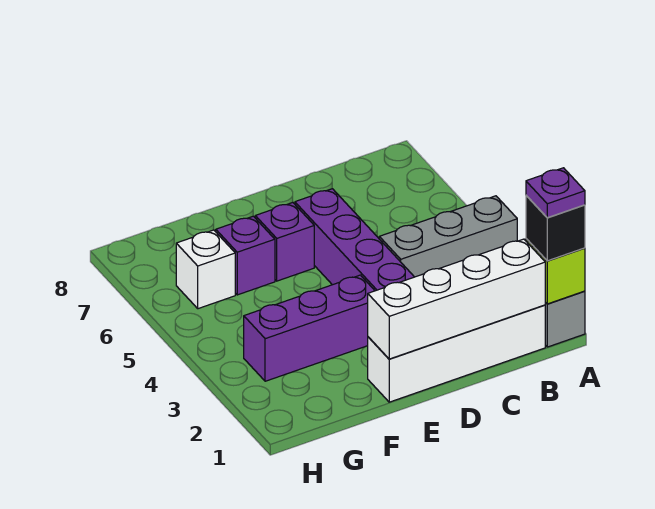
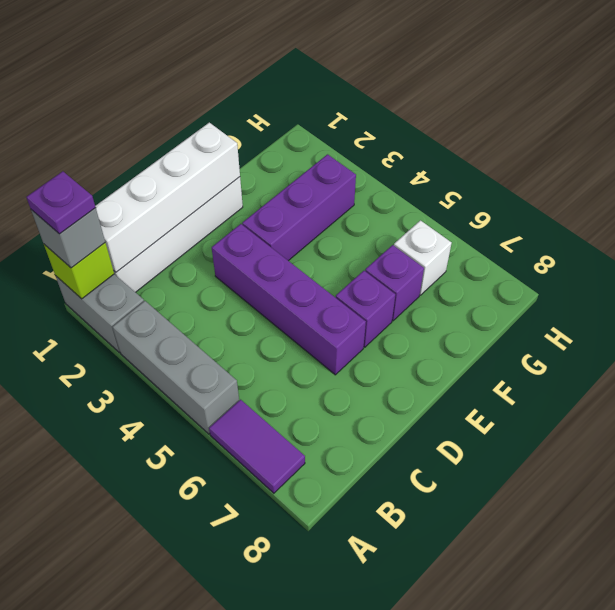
black 1x1 brick [526,195,585,261] -> grey 1x1 brick [31,208,105,268]
grey 1x3 brick [379,196,517,277] -> grey 1x3 brick turned to [113,301,239,434]
none -> purple 1x2 tile [209,400,305,493]

